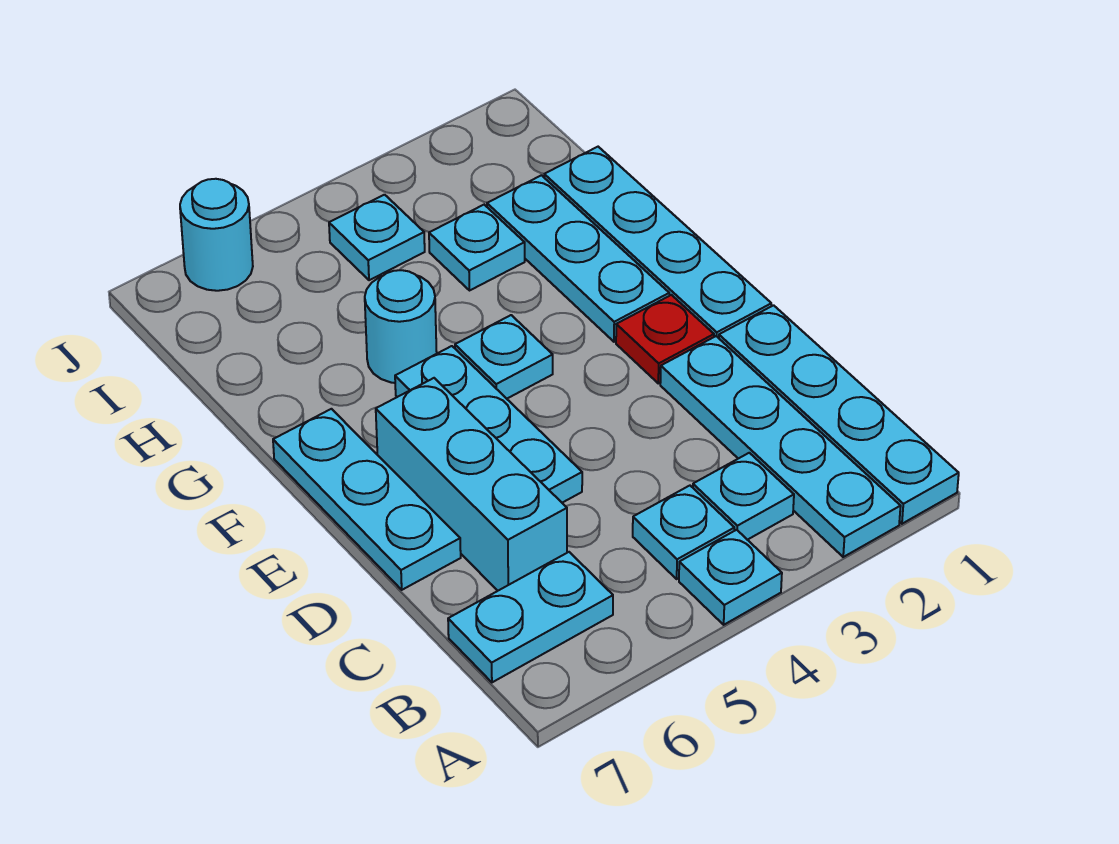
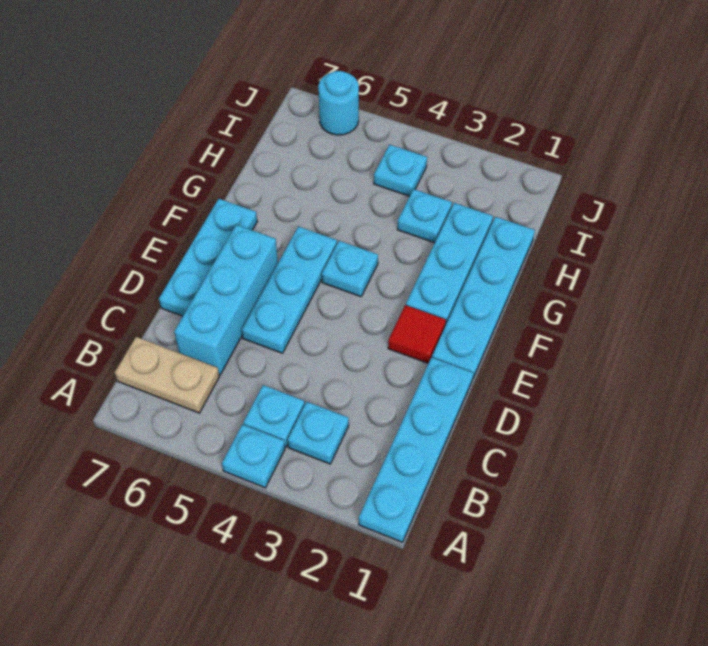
cyan 1x4 plate [660,336,901,557] -> none
cyan 1x2 plate [448,552,613,682] -> tan 1x2 plate [115,337,219,413]
red 1x1 plate [616,295,714,383] -> red 1x1 tile [388,305,446,363]
cyan 1x1 round brick [365,270,437,383] -> none

